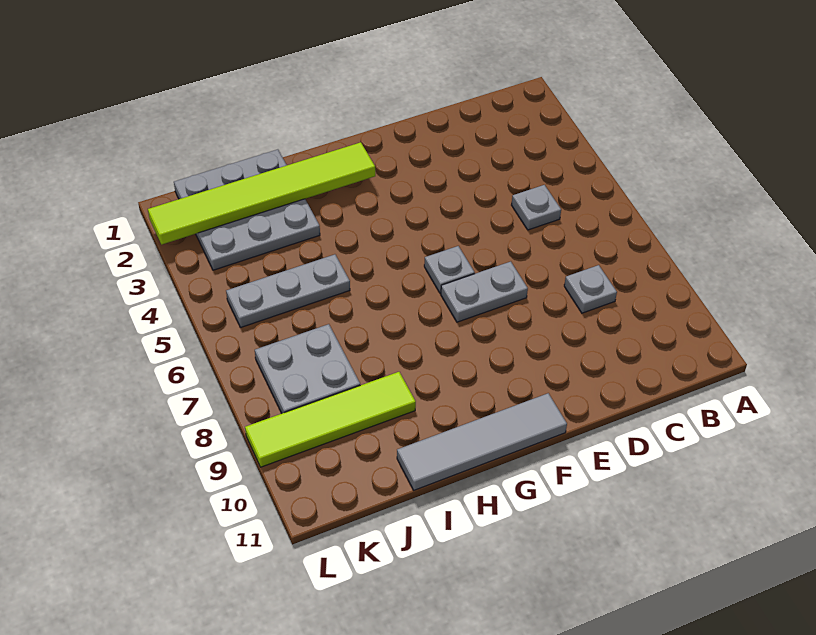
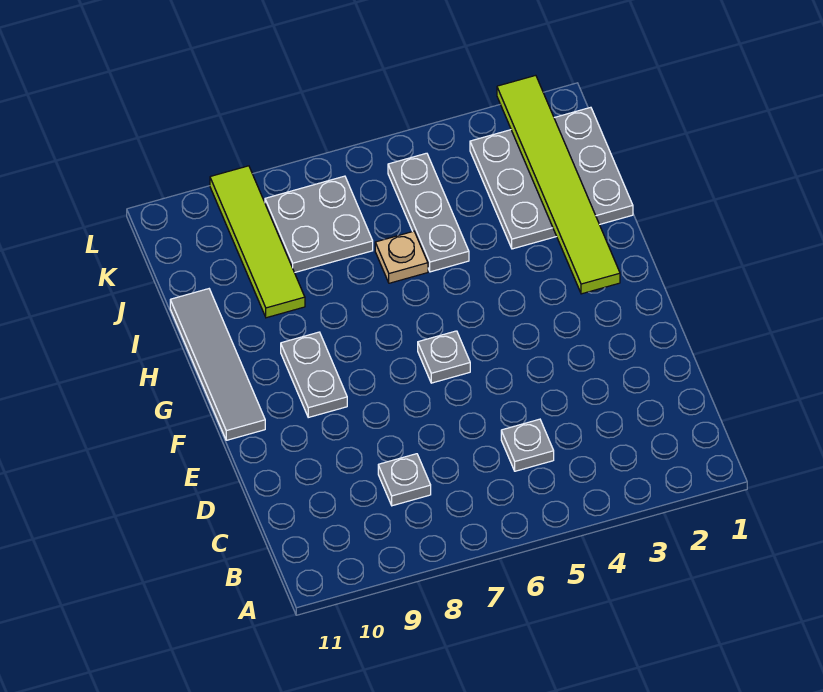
grey 1x2 plate [441,262,528,322] -> grey 1x2 plate moved to [281,332,347,417]
none -> tan 1x1 plate [375,231,428,283]

